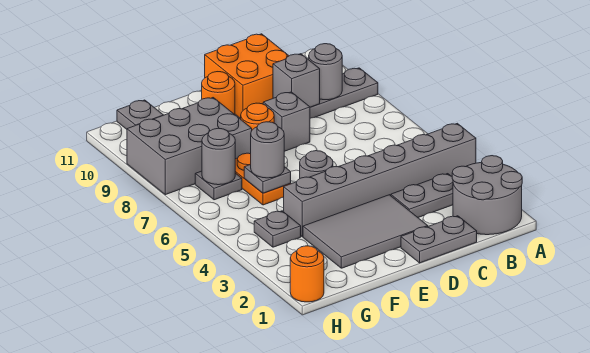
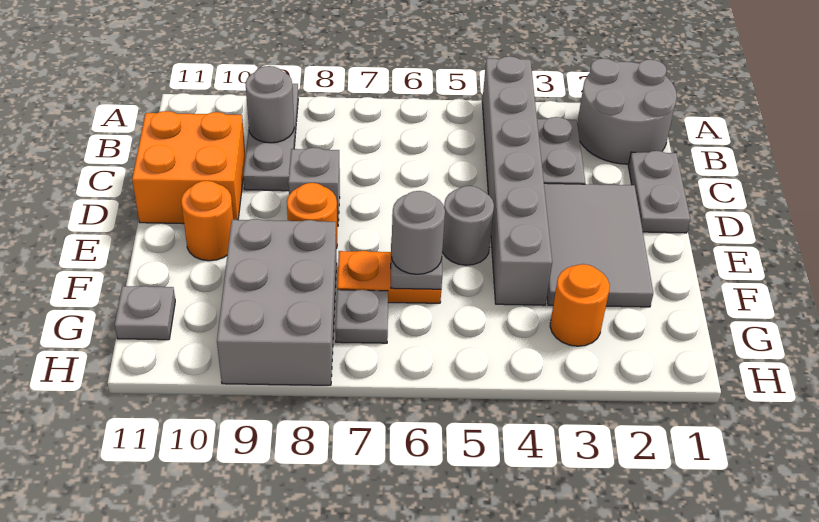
grey 1x1 brick [273,54,320,107] -> none
grey 1x1 plate [254,211,301,247] -> none
grey 1x1 round brick [202,128,235,185] -> none
orange 1x1 round brick [290,246,324,302] -> orange 1x1 round brick moved to [550,264,610,346]

